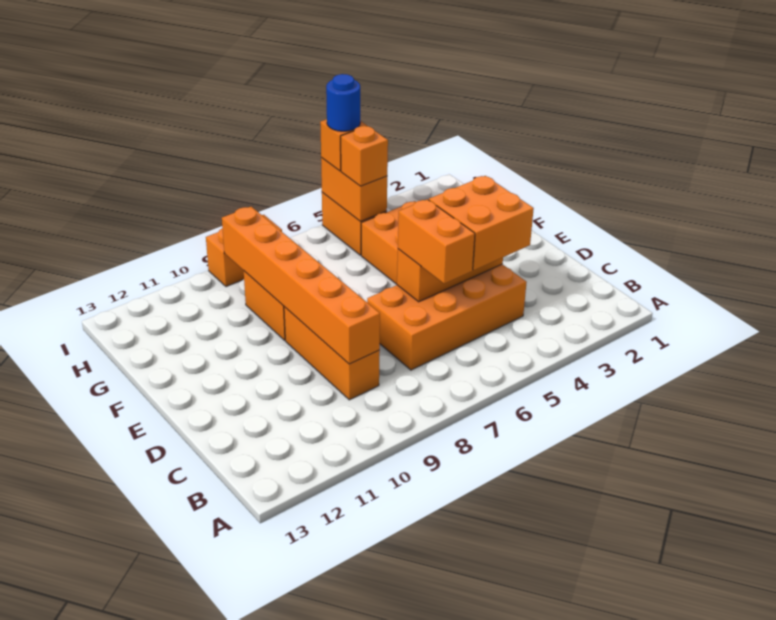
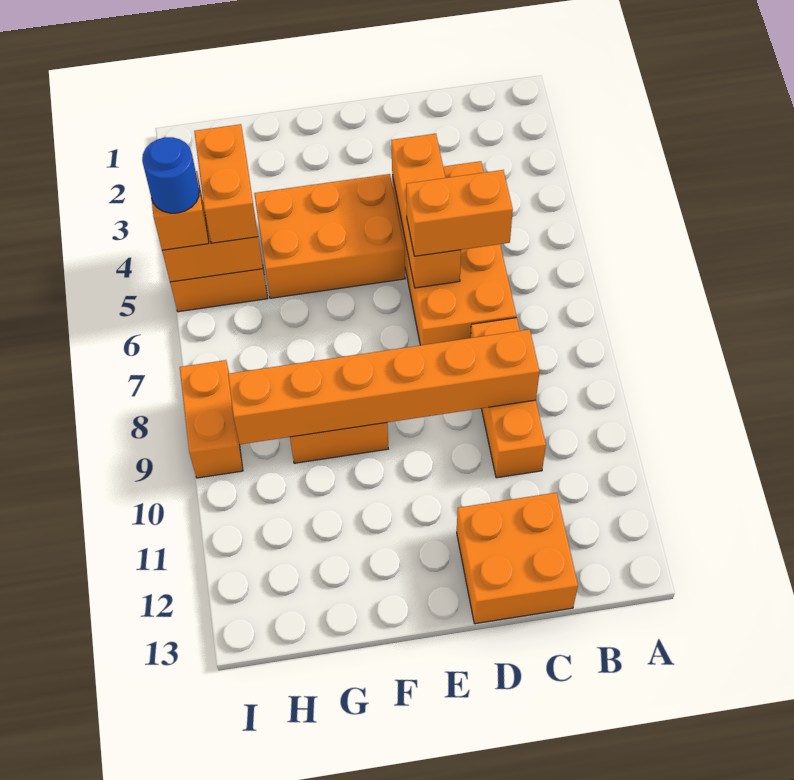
orange 2x2 brick [429,176,534,270] -> orange 2x2 brick moved to [457,493,578,624]
orange 1x3 brick [284,307,380,400] -> orange 1x3 brick turned to [471,318,546,478]
orange 1x1 brick [341,126,388,186] -> orange 1x2 brick [194,124,258,243]

